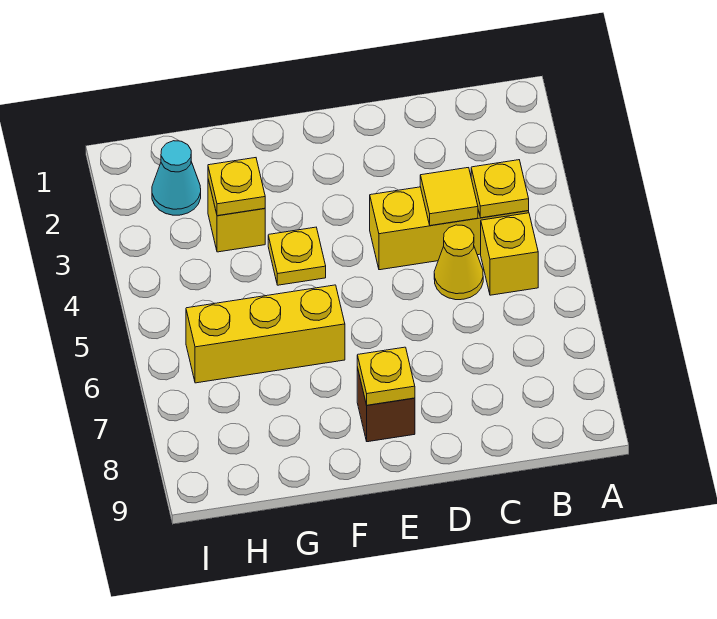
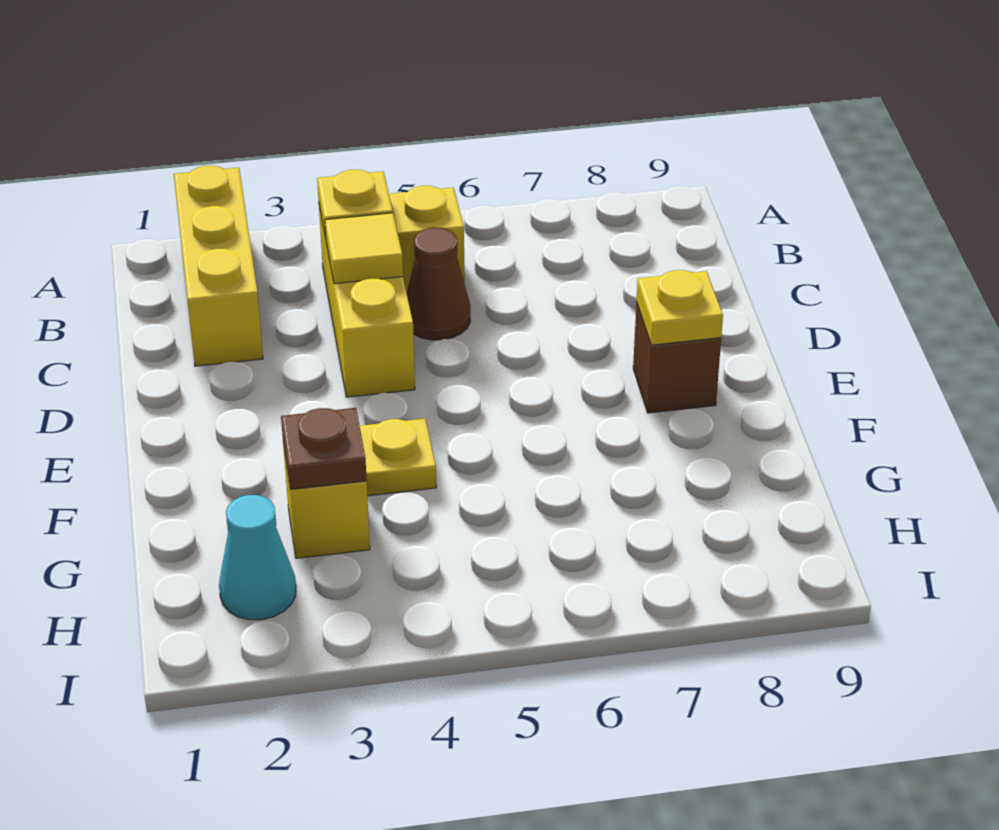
yellow 1x1 cone [434,225,483,300] -> brown 1x1 cone [407,227,470,340]
yellow 1x3 brick [186,285,345,383] -> yellow 1x3 brick moved to [174,166,263,366]
yellow 1x1 plate [208,158,265,216] -> brown 1x1 plate [281,408,367,490]

